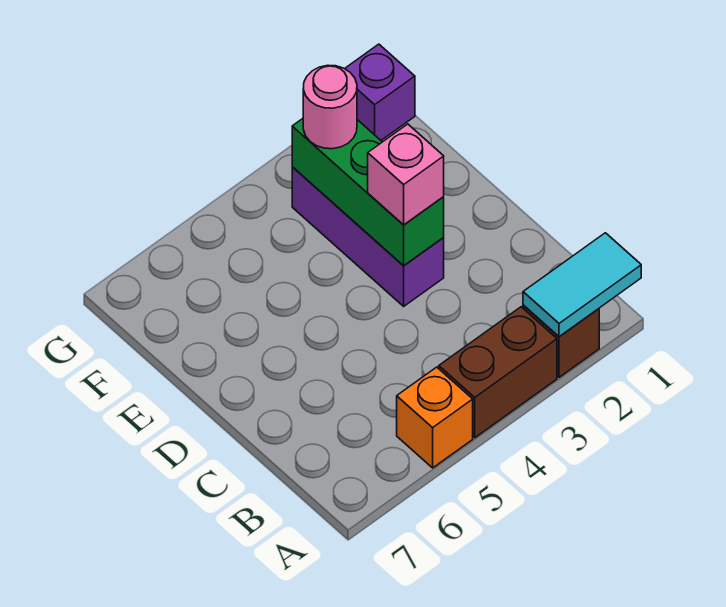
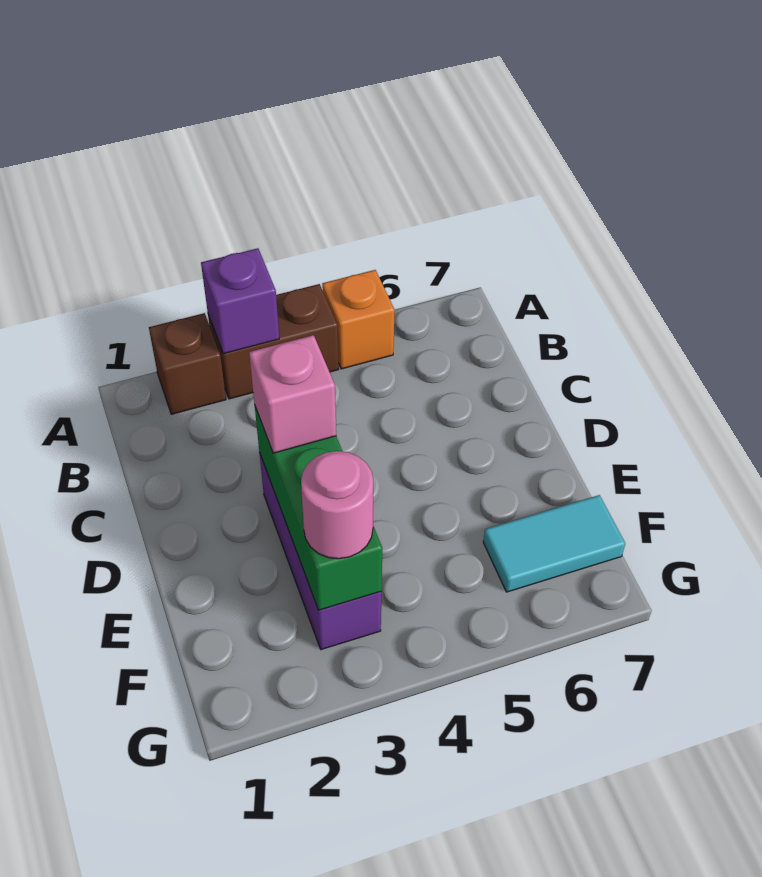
cyan 1x2 tile [523,233,641,337] -> cyan 1x2 tile moved to [483,495,625,592]
purple 1x1 brick [345,44,415,140] -> purple 1x1 brick moved to [201,248,279,354]

